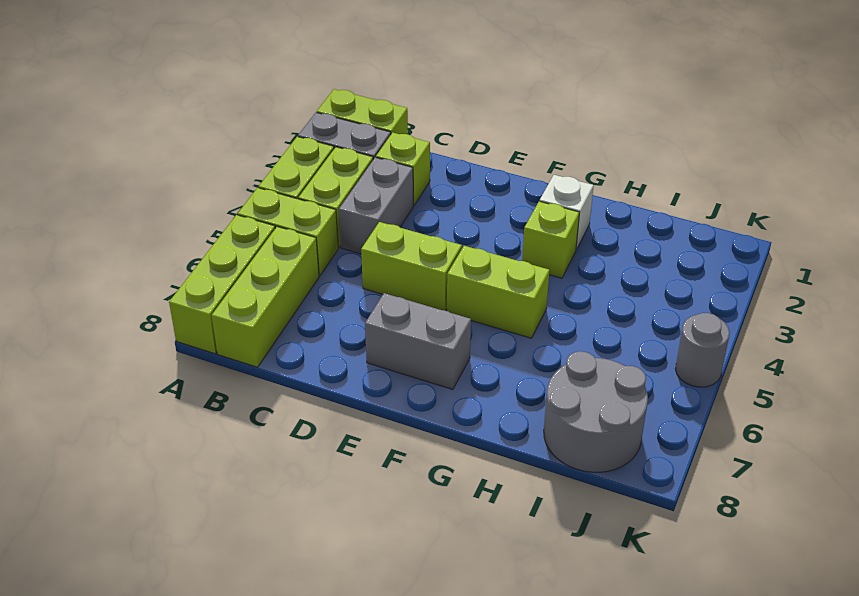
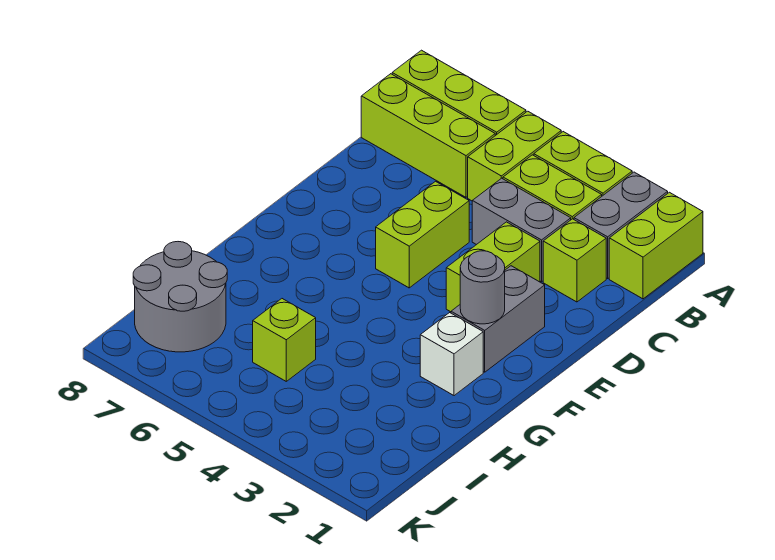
grey 1x2 brick [365,293,471,389] -> grey 1x2 brick moved to [451,266,545,372]
lime 1x2 brick [447,246,550,338] -> lime 1x2 brick moved to [446,222,540,312]
lime 1x1 brick [522,201,579,278] -> lime 1x1 brick moved to [253,299,316,381]
grey 1x1 round brick [675,313,730,387] -> grey 1x1 round brick moved to [460,251,505,324]

